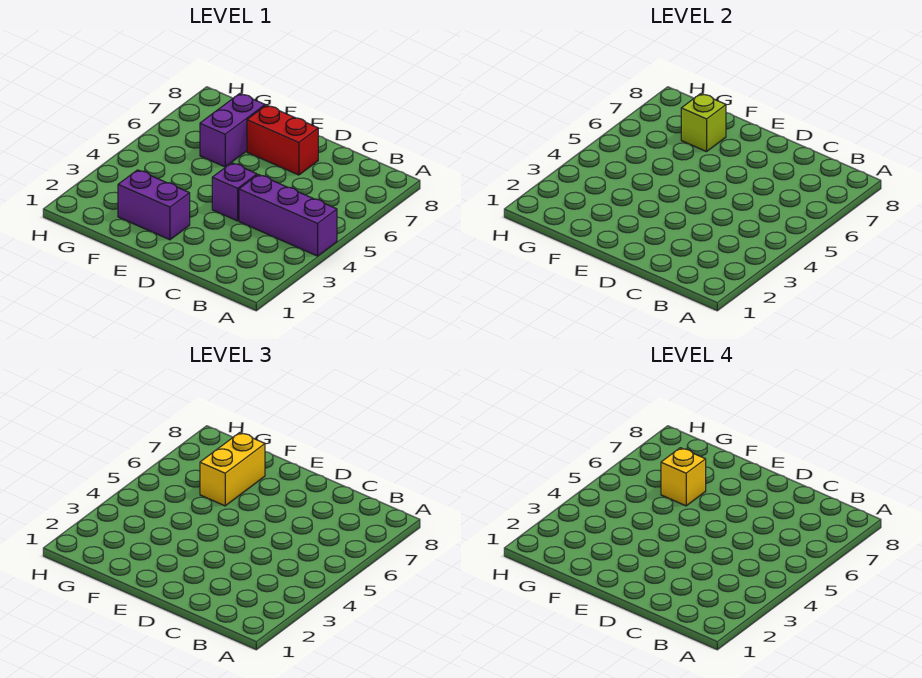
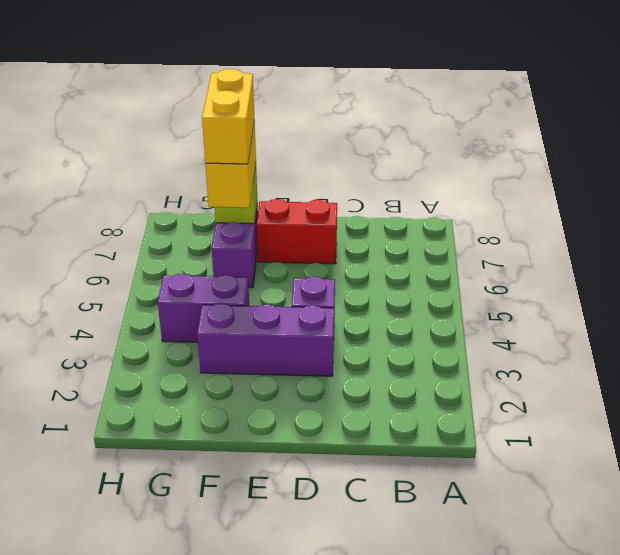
purple 1x3 brick [239,175,337,256] -> purple 1x3 brick moved to [197,303,334,376]
purple 1x2 brick [118,170,190,240] -> purple 1x2 brick moved to [158,274,249,342]
yellow 1x1 brick [661,448,706,506] -> yellow 1x2 brick [202,69,254,164]

